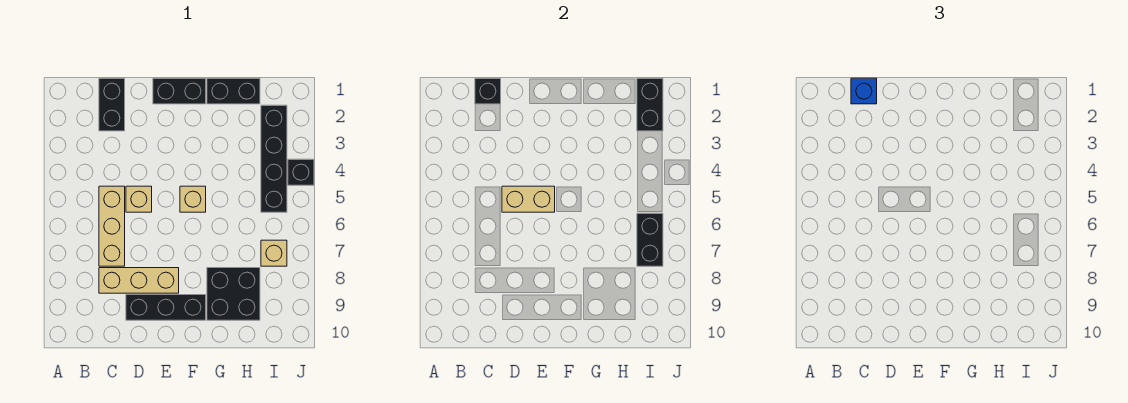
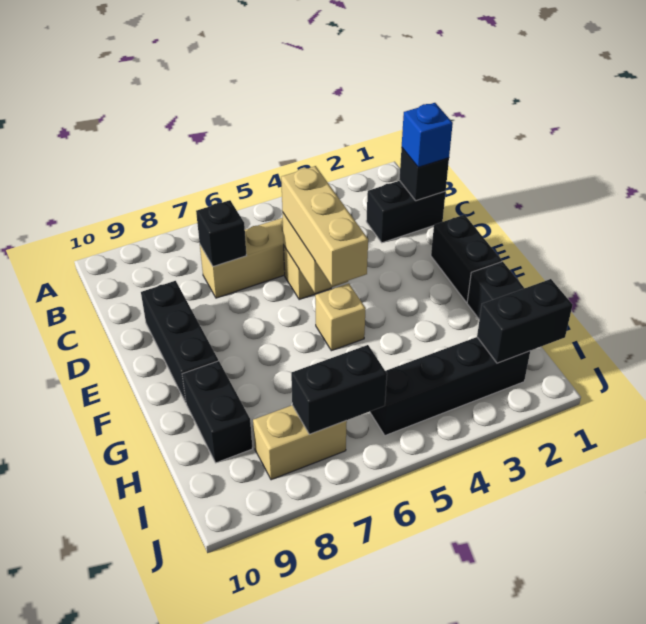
tan 1x3 brick [99,268,179,293] -> tan 1x3 brick moved to [281,166,368,286]
black 2x2 brick [207,268,260,320] -> black 1x2 brick [182,361,252,463]
tan 1x1 brick [261,240,287,266] -> tan 1x2 brick [253,405,347,480]
black 1x1 brick [288,159,314,185] -> black 1x1 brick moved to [196,200,246,267]

